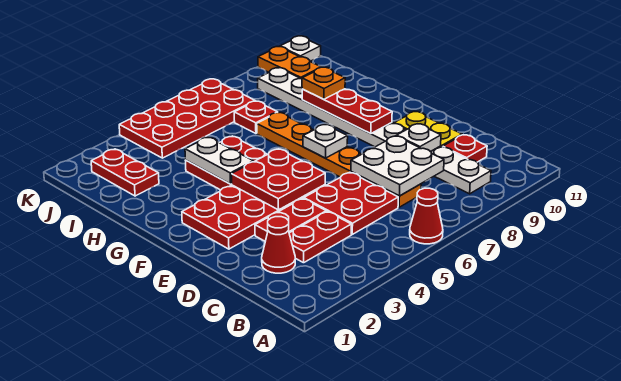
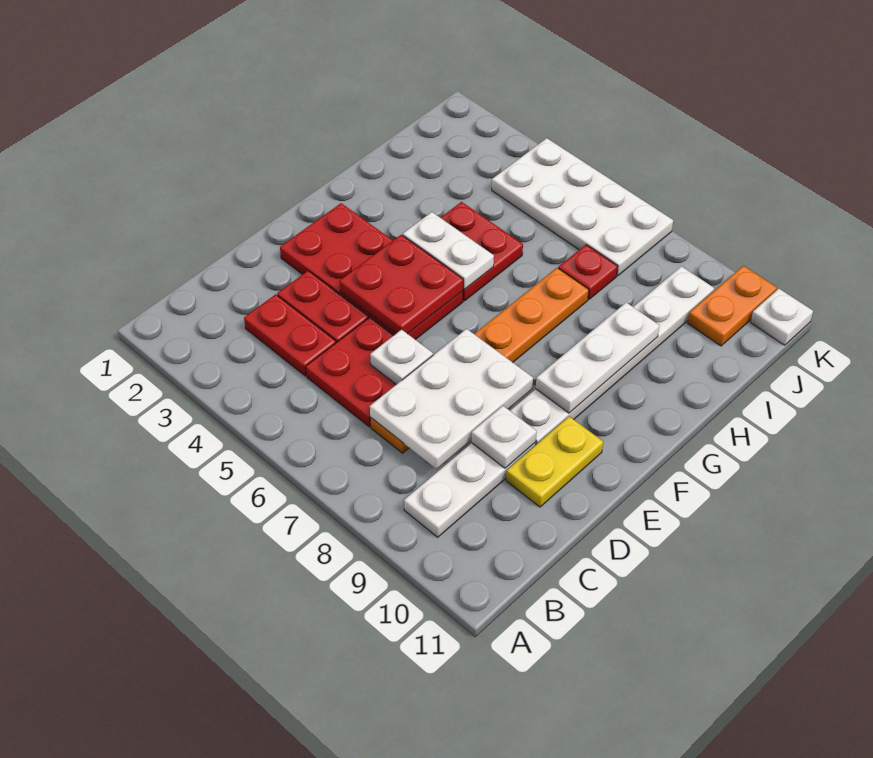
red 1x1 cone [410,188,443,244] -> none
red 1x1 cone [262,217,295,273] -> none
white 2x2 plate [351,136,444,196] -> white 2x3 plate [370,329,533,469]
red 1x1 plate [443,135,487,162] -> none
white 1x1 plate [303,125,348,158] -> white 1x1 plate moved to [370,330,433,385]
red 1x3 plate [302,89,392,134] -> white 1x3 plate [536,302,660,413]
white 1x2 plate [185,137,253,184] -> white 1x2 plate turned to [403,212,494,289]
orange 1x1 plate [302,67,345,99] -> none
red 1x2 plate [91,149,159,196] -> none
red 2x4 plate [119,79,255,158] -> white 2x4 plate [492,138,673,276]

